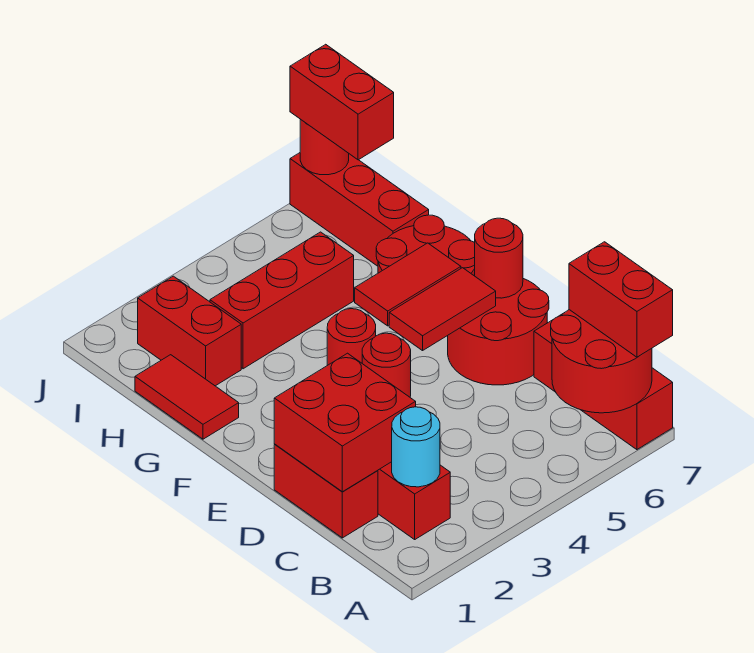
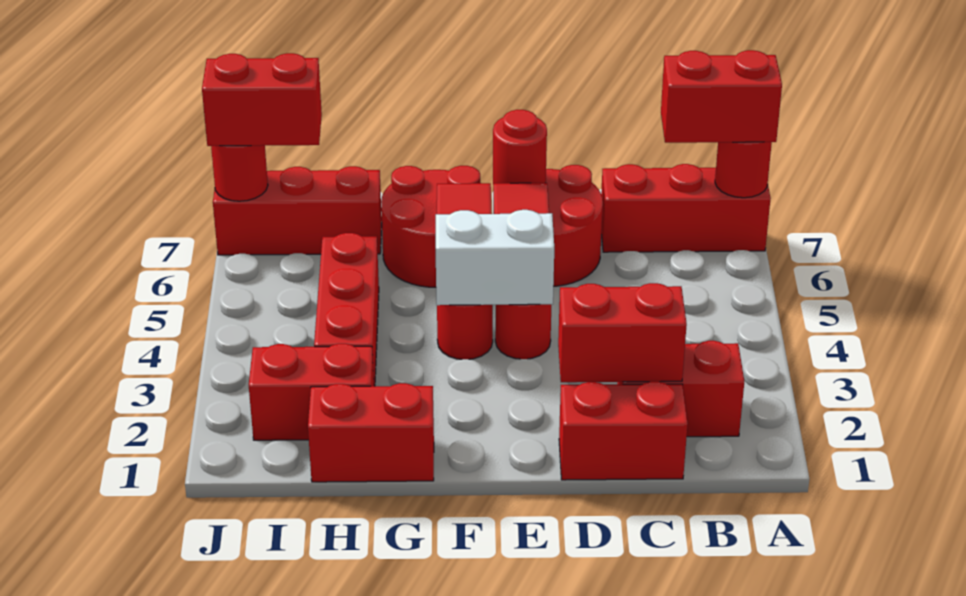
red 2x2 round brick [551,310,652,413] -> red 1x1 round brick [715,142,772,198]
cyan 1x1 round brick [392,407,440,487] -> none
red 2x2 brick [274,353,416,492] -> red 1x2 brick [558,283,687,382]
none -> white 1x2 brick [436,210,554,305]
red 1x2 tile [135,355,239,439] -> red 1x2 brick [308,383,434,482]

